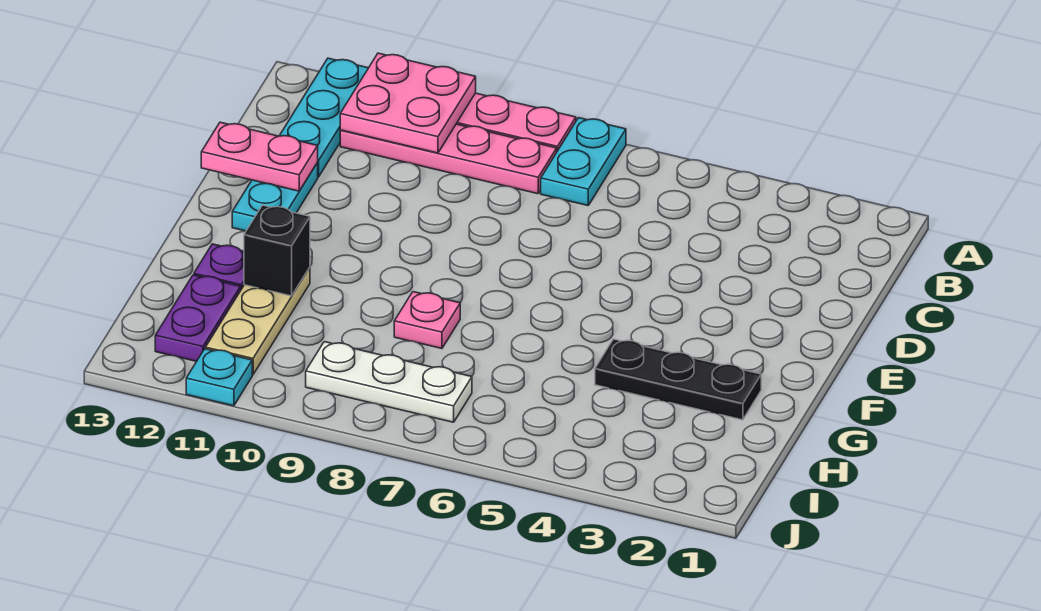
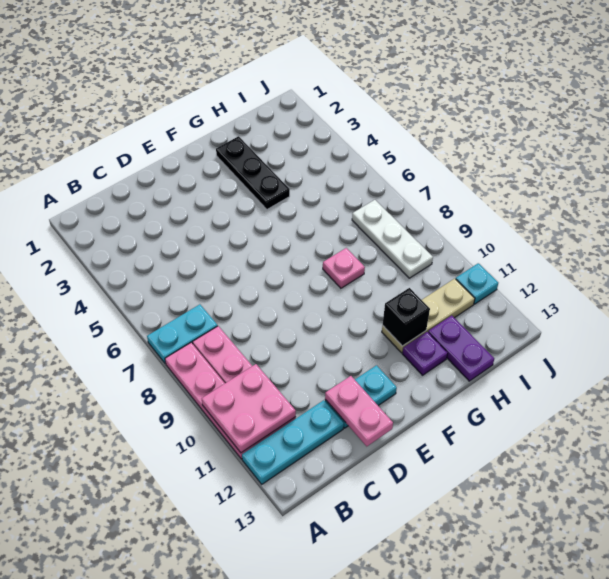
purple 1x2 plate [155,275,241,361] -> purple 1x2 plate turned to [428,316,494,381]

